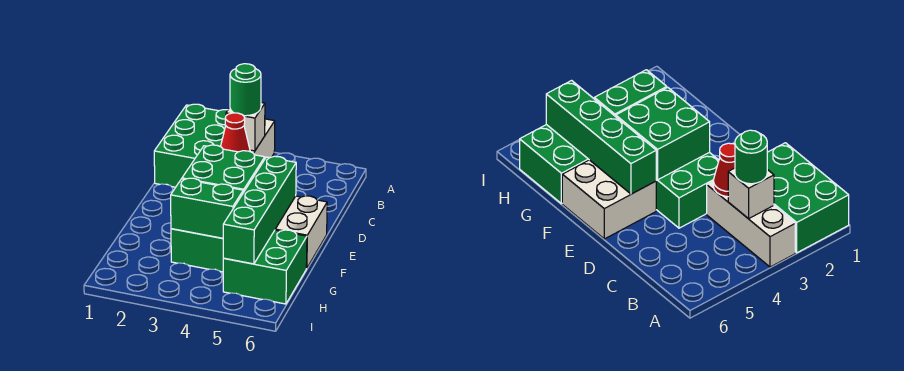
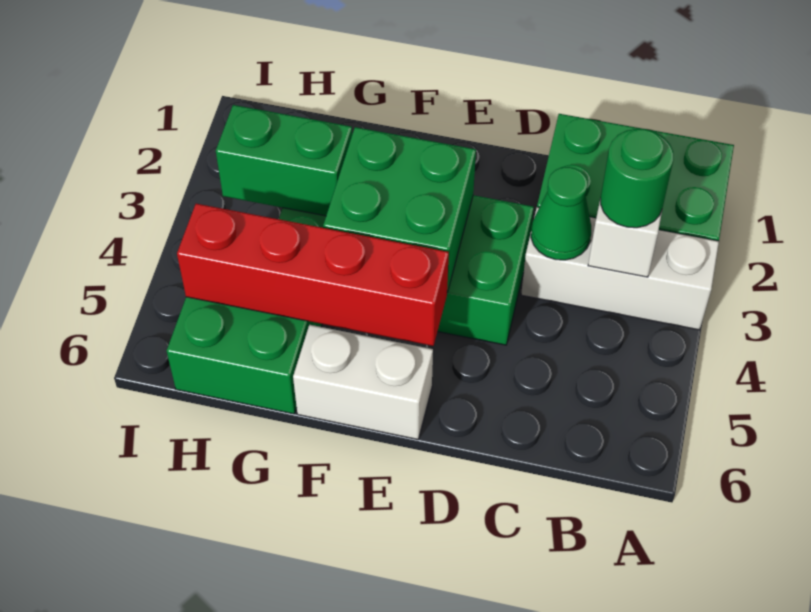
red 1x1 cone [221,113,250,152] -> green 1x1 cone [531,167,591,260]
white 2x2 brick [275,196,327,268] -> white 1x2 brick [293,325,433,439]
green 1x4 brick [223,156,296,264] -> red 1x4 brick [177,204,449,346]
green 1x2 brick [171,178,243,238] -> green 1x2 brick turned to [216,105,352,216]

